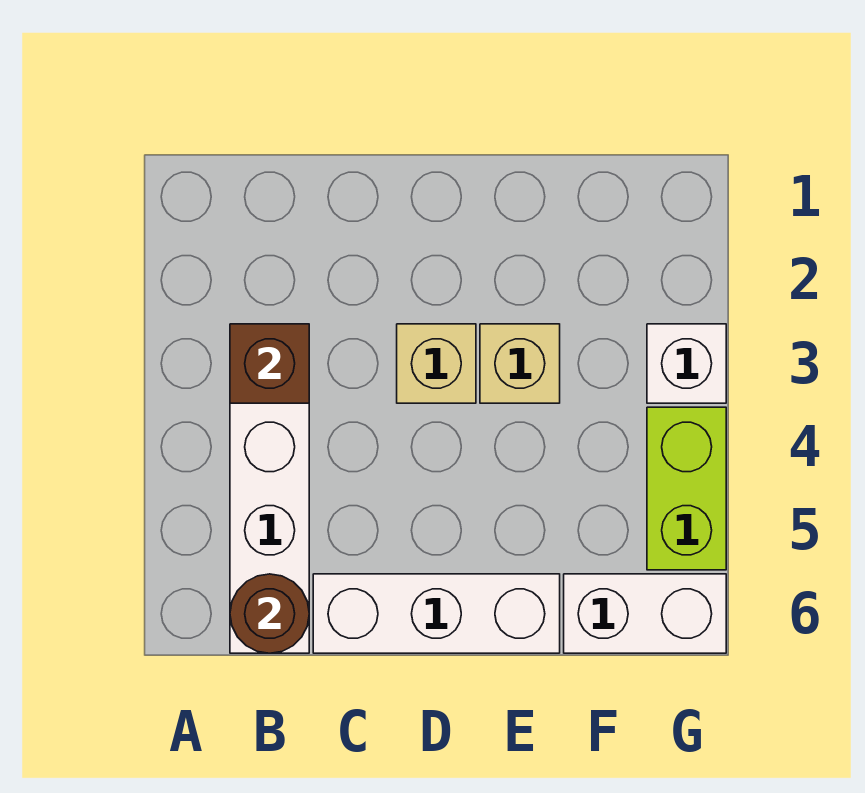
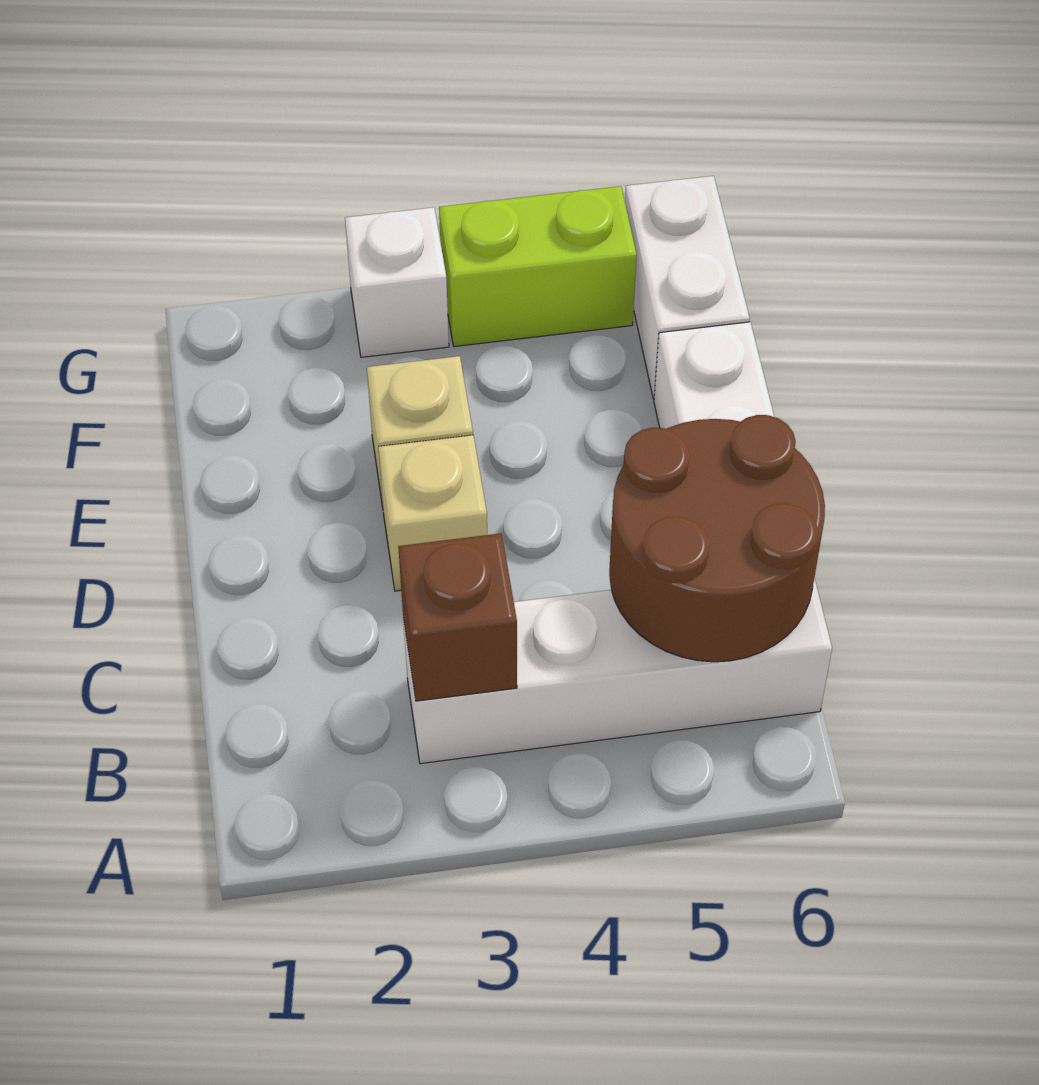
brown 1x1 round brick [230,574,309,653] -> brown 2x2 round brick [609,415,825,662]

